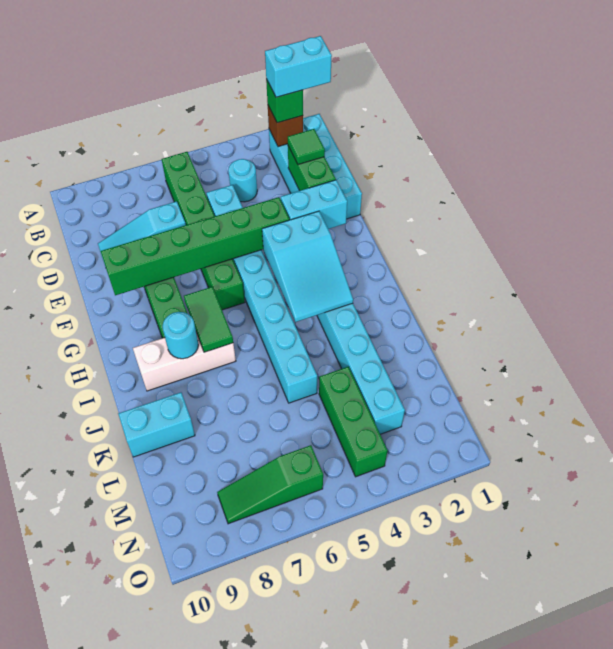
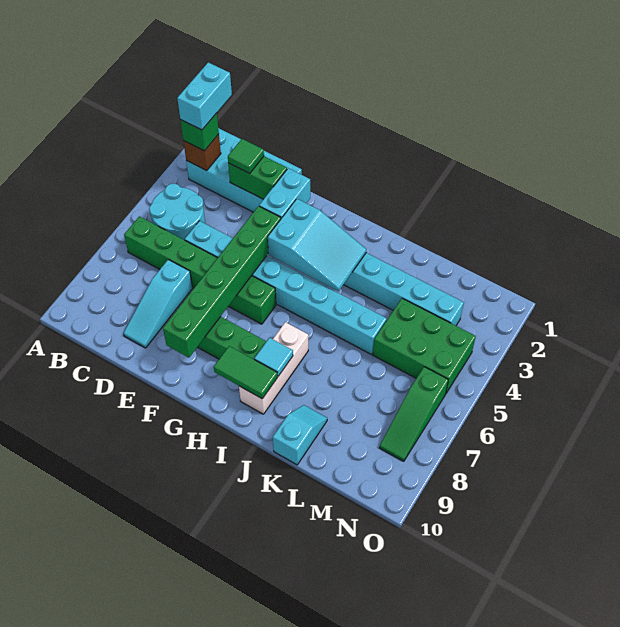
cyan 1x1 round brick [228,159,257,202] -> cyan 2x2 round brick [149,184,205,240]
green 1x2 tile [184,287,233,352] -> green 1x2 tile moved to [214,346,278,399]
cyan 1x1 round brick [162,312,198,359] -> cyan 1x1 tile [254,338,293,376]
cyan 1x2 brick [118,392,195,457] -> cyan 1x2 slope [273,405,327,465]
green 1x3 brick [319,367,388,477] -> green 2x3 brick [373,298,476,393]

